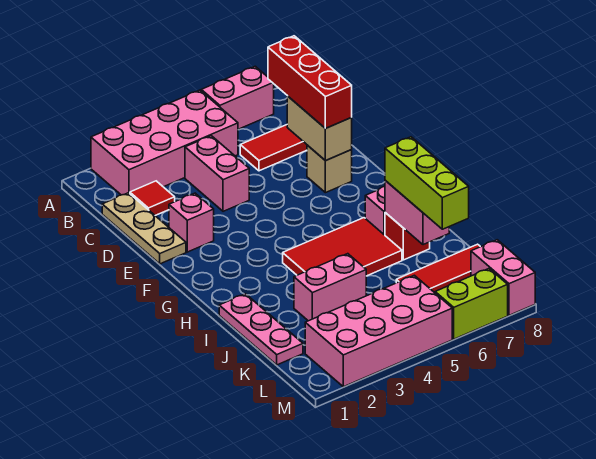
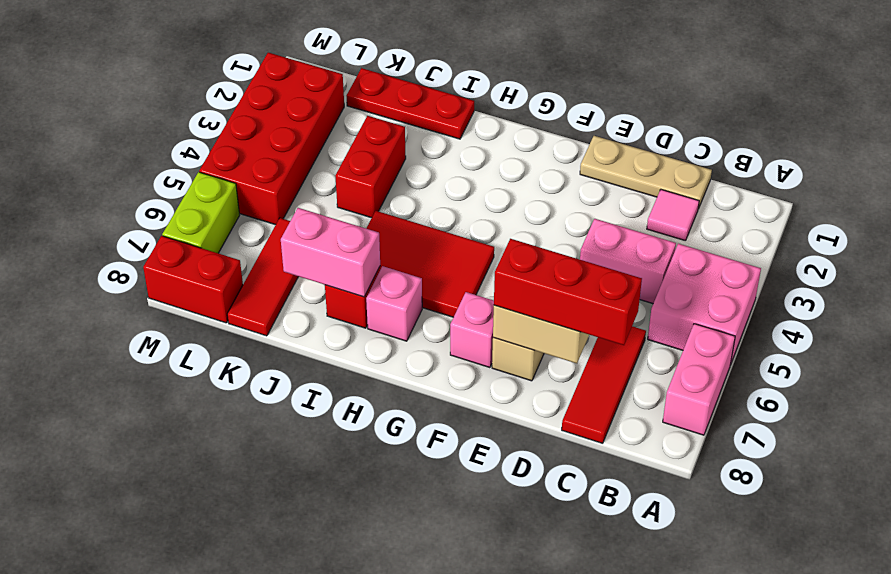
pink 2x4 brick [91,90,238,195] -> pink 2x2 brick [648,244,761,365]
red 1x1 tile [130,181,175,215] -> pink 1x1 tile [647,190,699,241]
pink 1x1 brick [169,193,214,252] -> pink 1x1 brick moved to [450,292,494,368]
red 2x3 tile [283,218,402,276] -> red 2x3 tile turned to [366,211,494,317]
pink 1x3 plate [219,294,303,365] -> red 1x3 plate [347,68,474,139]
lime 1x3 brick [385,137,469,229] -> none
pink 1x2 brick [294,254,366,321] -> red 1x2 brick [335,116,406,218]
pink 2x4 brick [305,275,452,387] -> red 2x4 brick [199,53,344,225]
pink 1x2 brick [471,240,535,315] -> red 1x2 brick [143,236,243,323]

